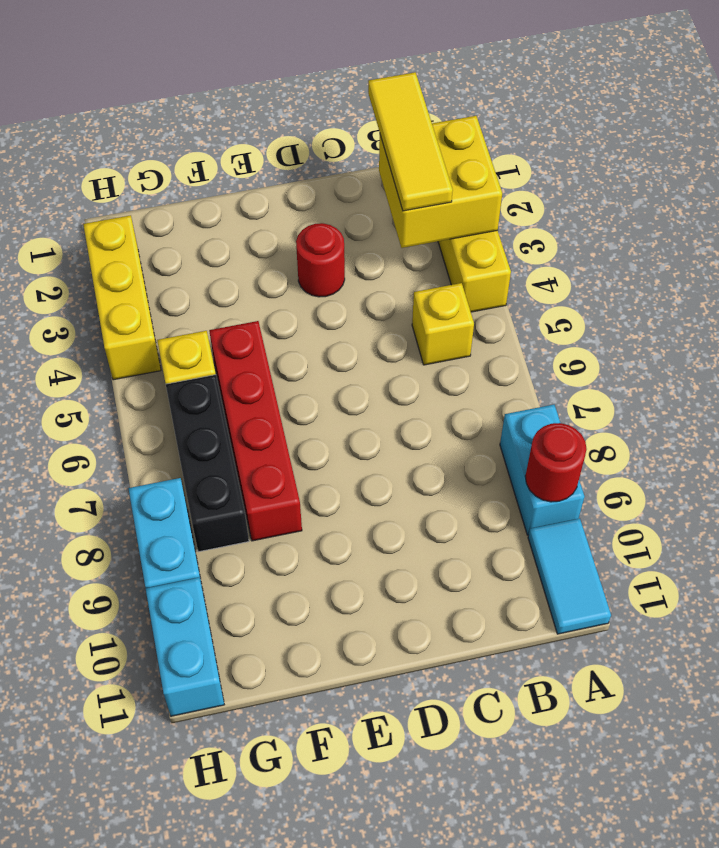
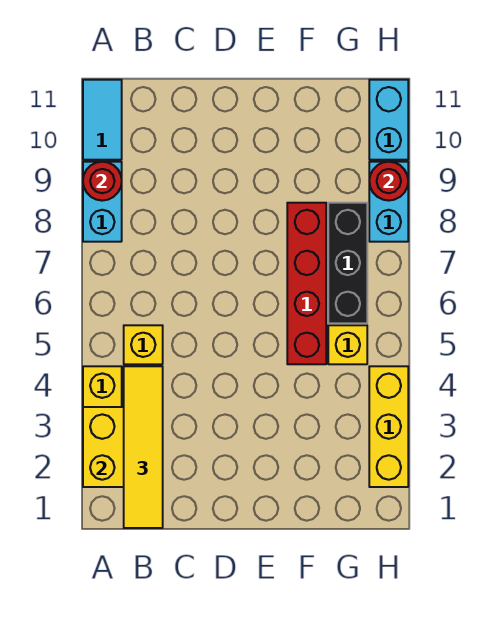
yellow 1x3 tile [368,72,453,211] -> yellow 1x4 tile [124,366,163,528]
red 1x1 round brick [296,223,345,297] -> red 1x1 round brick moved to [369,162,408,201]

